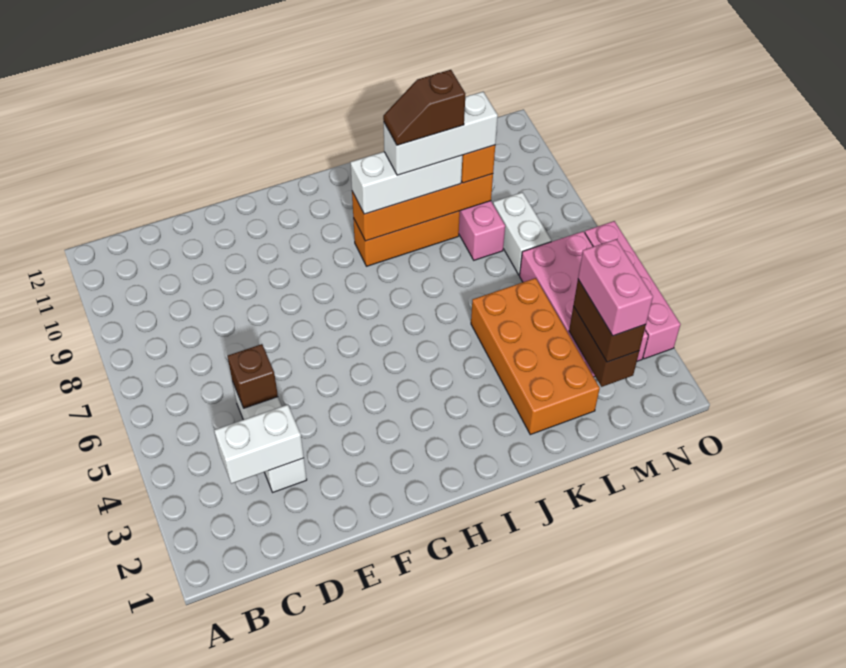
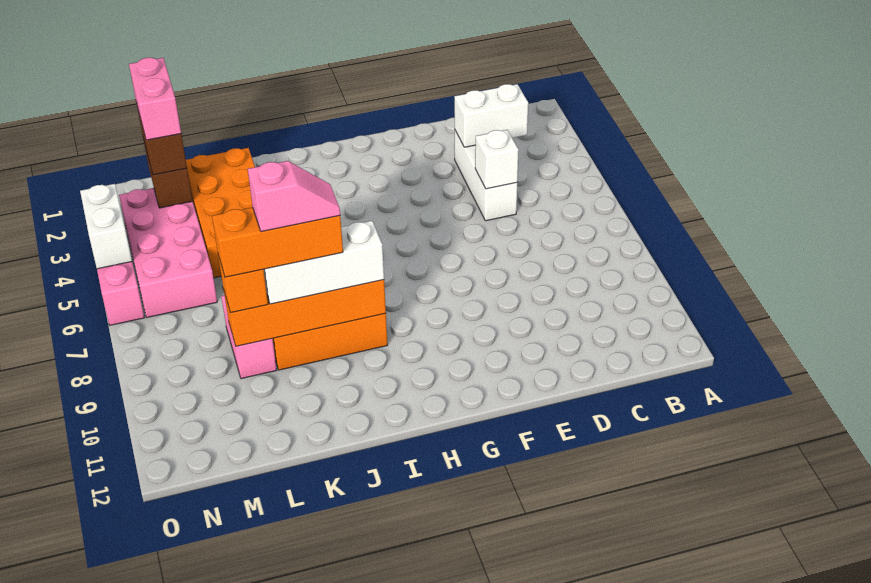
brown 1x1 brick [228,344,278,408] -> white 1x1 brick [475,130,519,189]
white 1x3 brick [384,92,498,175] -> orange 1x3 brick [212,207,343,277]
brown 1x2 slope [383,70,465,145] -> pink 1x2 slope [248,161,340,232]
white 1x2 brick [493,192,552,275] -> white 1x2 brick moved to [80,184,132,269]

